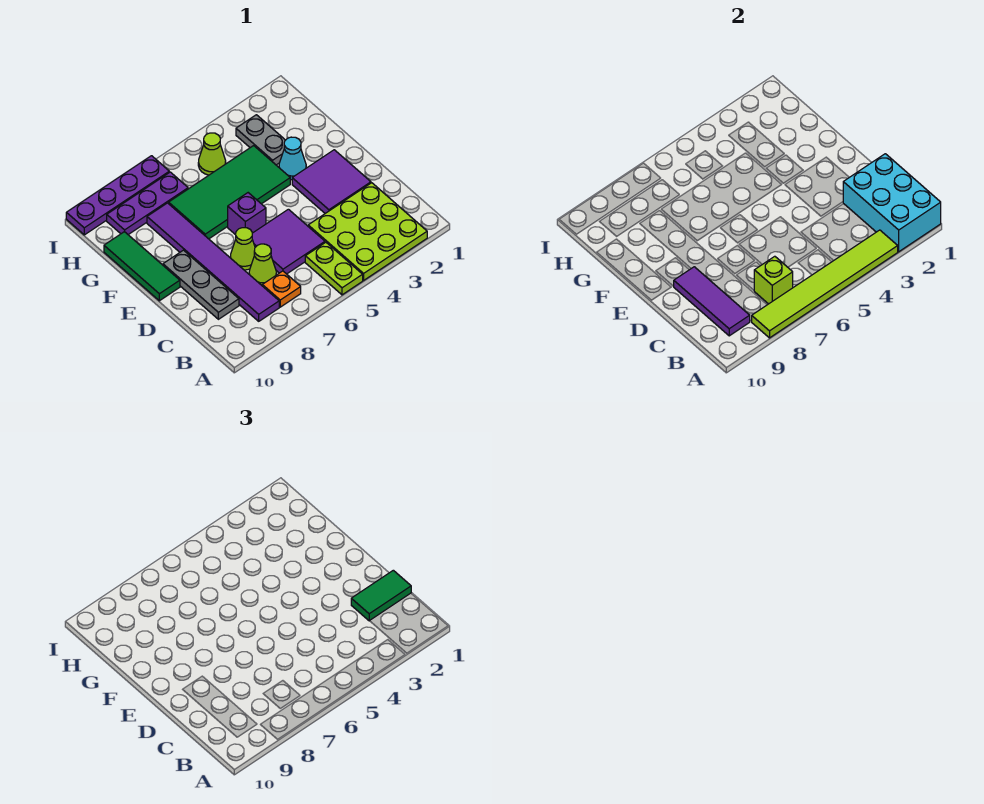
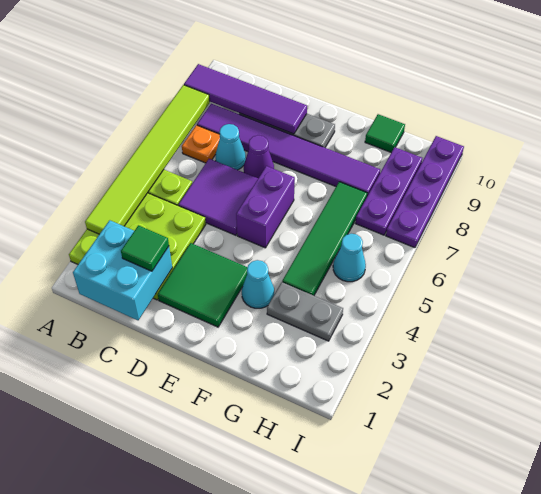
cyan 2x3 brick [843,154,941,252] -> cyan 2x2 brick [73,220,172,320]
lime 1x1 brick [754,256,793,304] -> none
purple 1x3 tile [673,267,750,336] -> purple 1x4 tile [184,64,307,134]
green 1x2 tile [351,570,411,621] -> green 1x1 tile [121,225,169,271]
lime 1x1 cone [249,244,276,285] -> cyan 1x1 cone [216,124,246,170]
purple 2x2 tile [292,150,371,213] -> green 2x2 tile [158,243,247,327]
lime 1x1 cone [231,228,255,270] -> purple 1x1 cone [244,135,274,178]
purple 1x1 brick [228,193,266,235] -> purple 1x2 brick [236,166,295,248]
green 1x3 tile [104,232,180,301] -> green 1x1 tile [365,114,405,152]
green 2x4 tile [169,146,290,239] -> green 1x4 tile [282,182,367,295]
lime 1x1 cone [198,133,226,175] -> cyan 1x1 cone [333,234,366,282]

